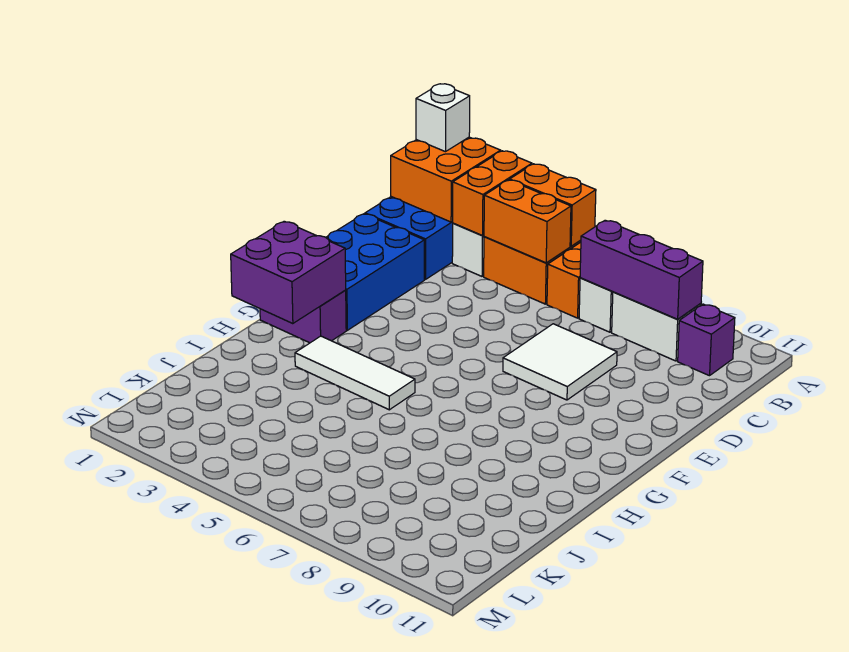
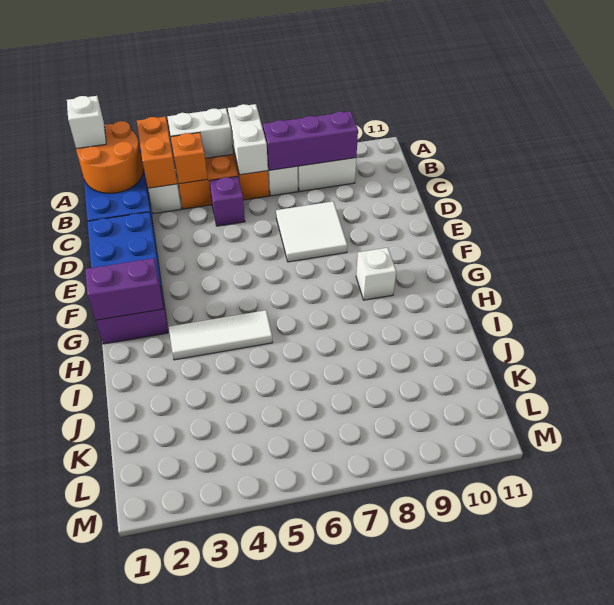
orange 2x2 brick [391,137,501,222] -> orange 2x2 round brick [76,121,144,193]
orange 1x2 brick [510,164,596,246] -> white 1x2 brick [168,108,233,158]
none -> white 1x2 brick [228,104,268,175]
orange 1x2 brick [484,180,571,263] -> orange 1x1 brick [171,133,208,184]
purple 1x1 brick [678,304,735,376] -> purple 1x1 brick moved to [210,176,245,226]
purple 2x2 brick [231,221,346,324] -> purple 1x2 brick [85,258,163,320]
none -> white 1x1 brick [356,248,396,300]

